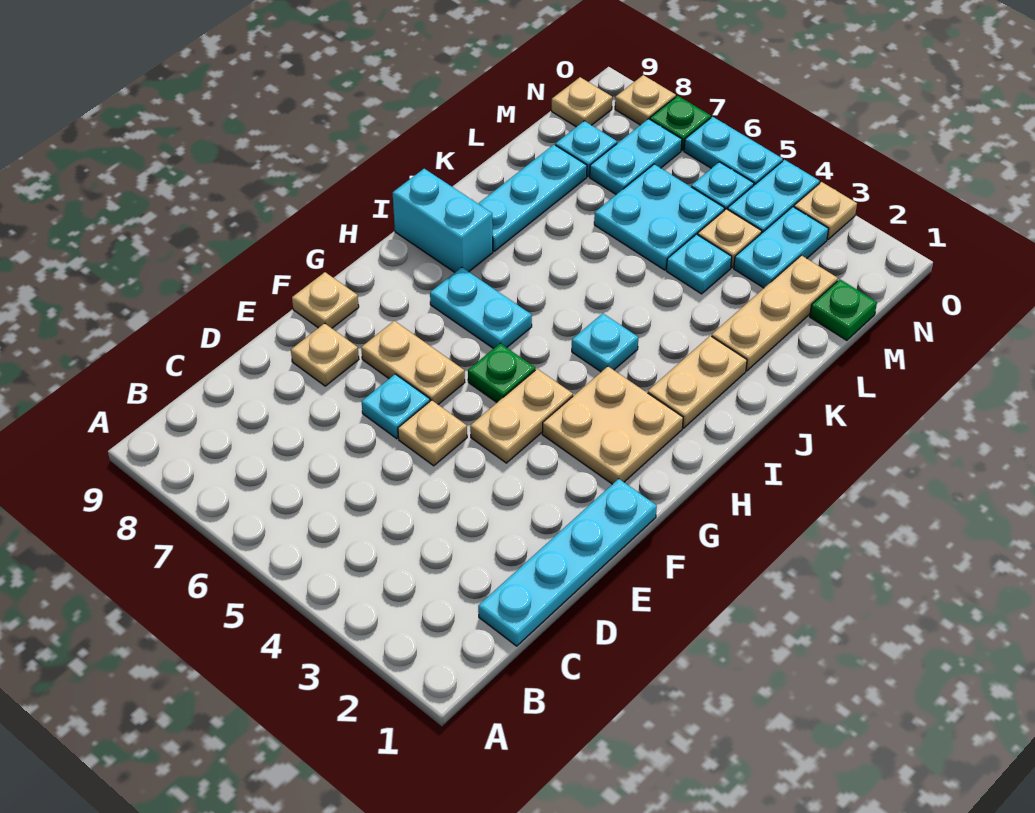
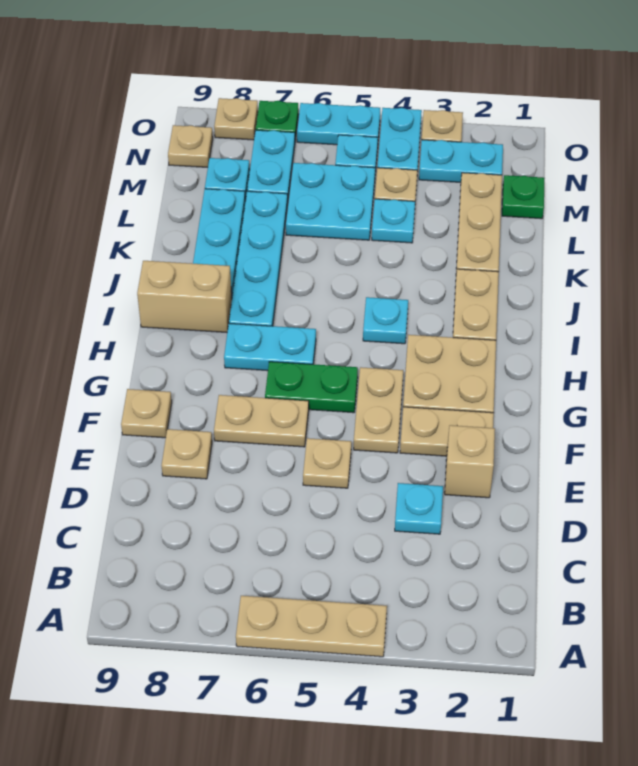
none -> tan 1x3 plate [236,596,387,657]
cyan 1x4 plate [478,479,657,646] -> cyan 1x4 plate moved to [229,191,288,326]
none -> tan 1x1 brick [445,425,495,498]
cyan 1x1 plate [362,374,430,439] -> cyan 1x1 plate moved to [395,483,443,534]
none -> tan 1x2 plate [400,407,494,456]
green 1x1 plate [468,343,535,402] -> green 1x2 plate [265,362,358,413]
cyan 1x2 brick [393,169,493,272] -> tan 1x2 brick [137,261,232,332]
cyan 1x2 plate [734,207,828,288] -> cyan 1x2 plate turned to [419,140,503,182]

